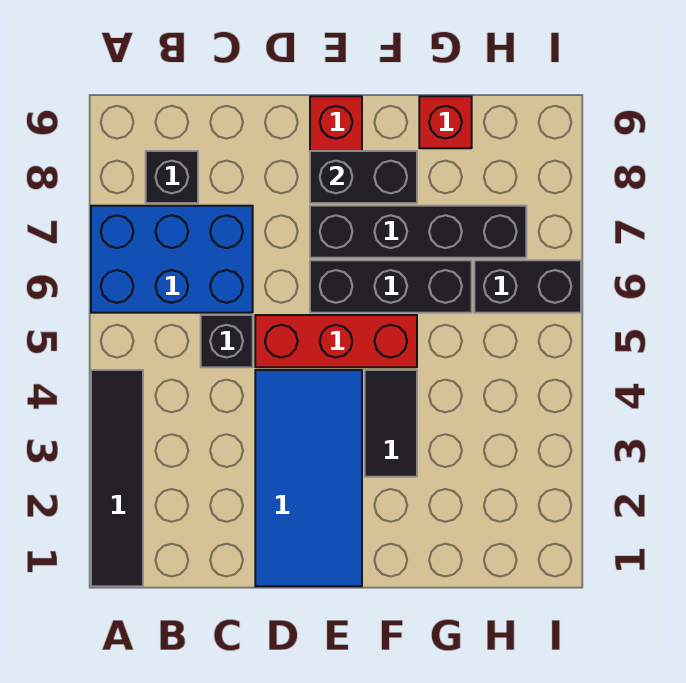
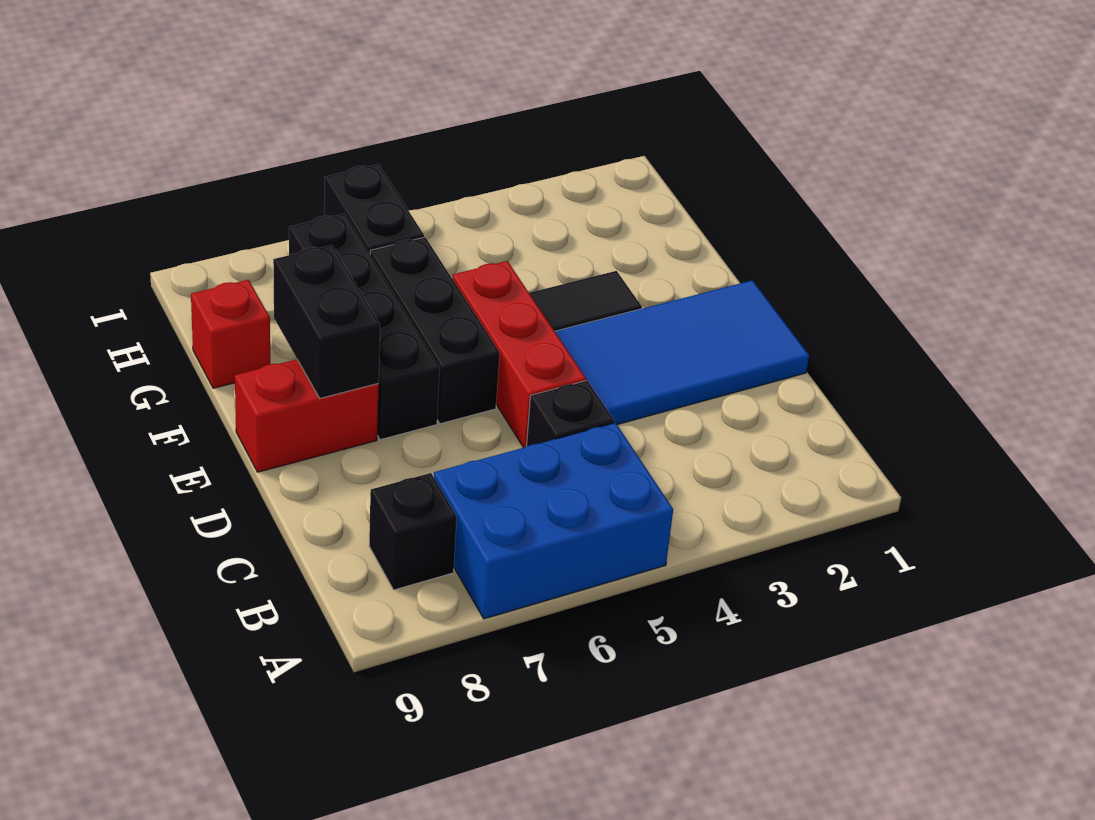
black 1x4 tile [91,370,143,586] -> none
blue 2x3 brick [91,206,253,313] -> blue 2x3 brick turned to [434,423,673,619]

